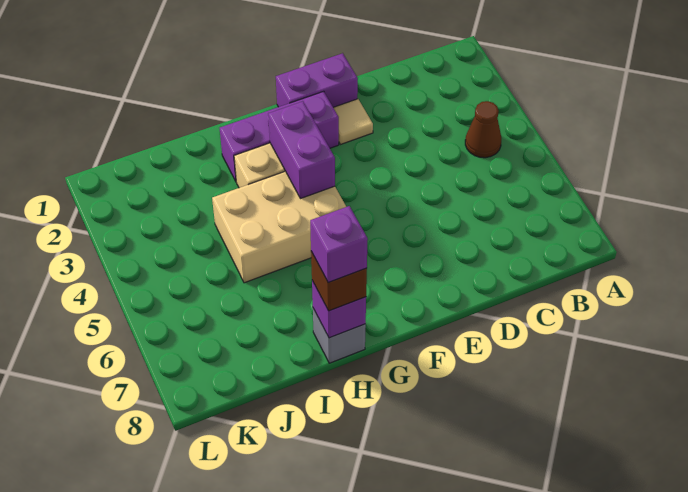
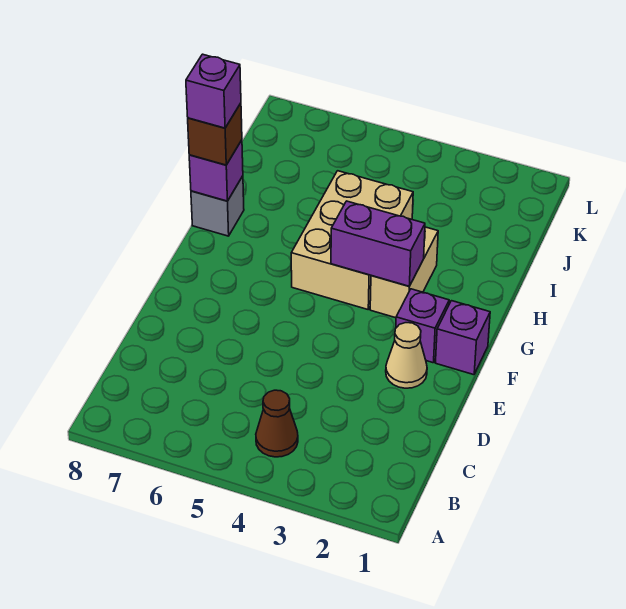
purple 1x2 brick [276,53,358,107] -> purple 1x1 brick [436,301,490,375]
tan 1x1 tile [333,99,373,145] -> tan 1x1 cone [386,323,427,388]
purple 1x3 brick [220,91,339,181] -> purple 1x1 brick [396,289,449,363]

